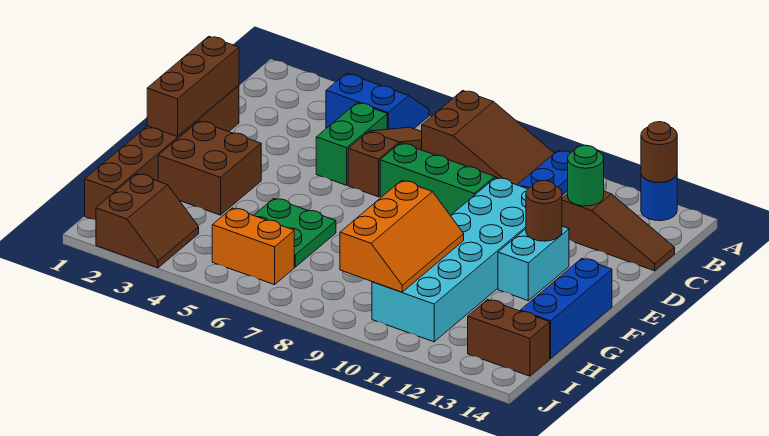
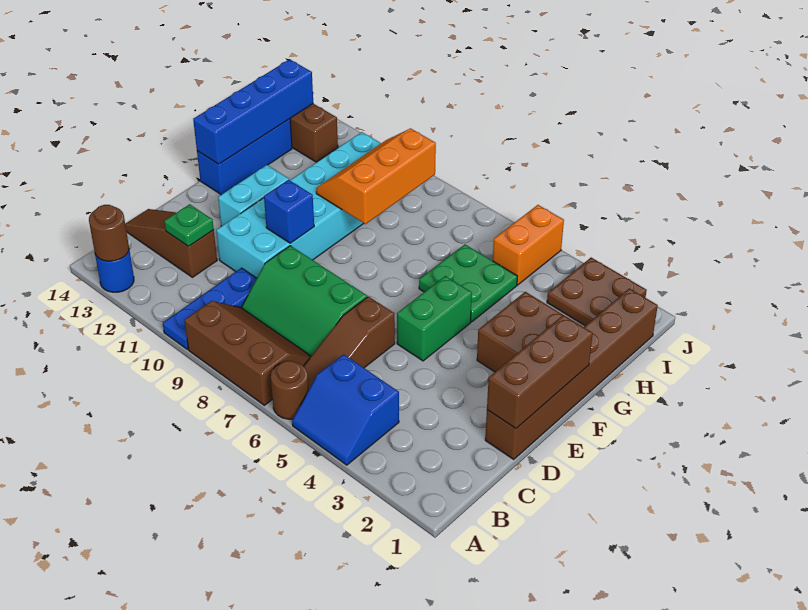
brown 2x3 slope [422,91,554,185] -> brown 2x3 slope turned to [185,301,311,405]
green 1x2 brick [316,103,387,185] -> green 1x2 brick moved to [397,276,472,361]
green 1x1 round brick [568,145,604,206] -> green 1x1 plate [164,204,214,247]
none -> blue 1x1 brick [264,180,314,243]
brown 1x1 round brick [526,180,562,241] -> brown 1x1 round brick moved to [271,361,309,419]
none -> blue 1x4 brick [193,59,313,164]
brown 2x2 slope [96,174,199,268] -> brown 2x2 plate [547,258,647,326]
orange 1x2 brick [212,208,294,285] -> orange 1x2 brick turned to [493,205,564,285]

